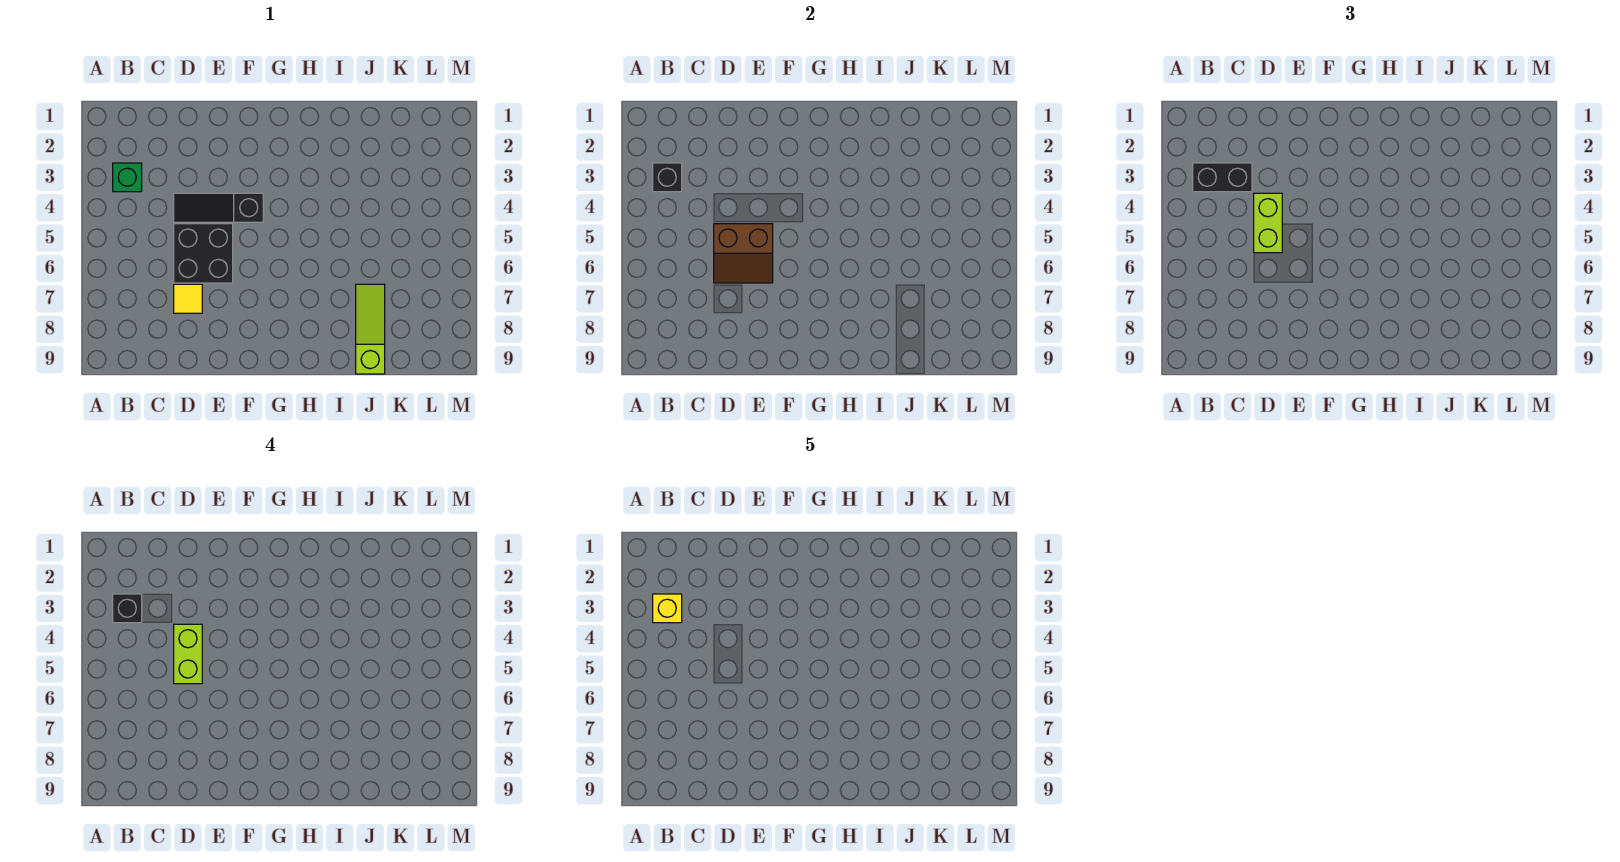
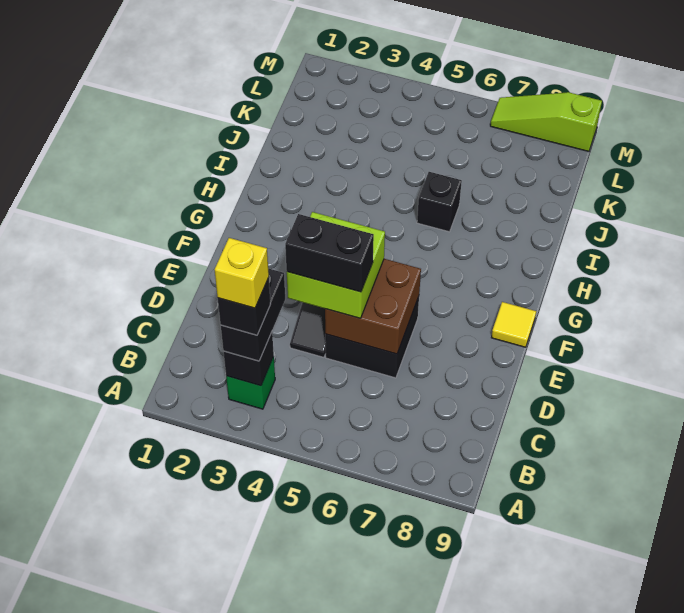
lime 1x2 brick [1254,193,1282,253] -> lime 2x2 brick [287,212,385,318]
lime 1x2 brick [174,624,202,684] -> black 1x2 brick [285,214,374,292]
brown 2x2 slope [714,224,773,283] -> brown 2x2 brick [325,259,421,354]
yellow 1x1 tile [174,284,202,313] -> yellow 1x1 tile moved to [491,302,536,347]
none -> black 1x1 brick [417,172,462,232]
lime 1x3 slope [356,284,385,374] -> lime 1x3 slope moved to [490,92,602,151]

